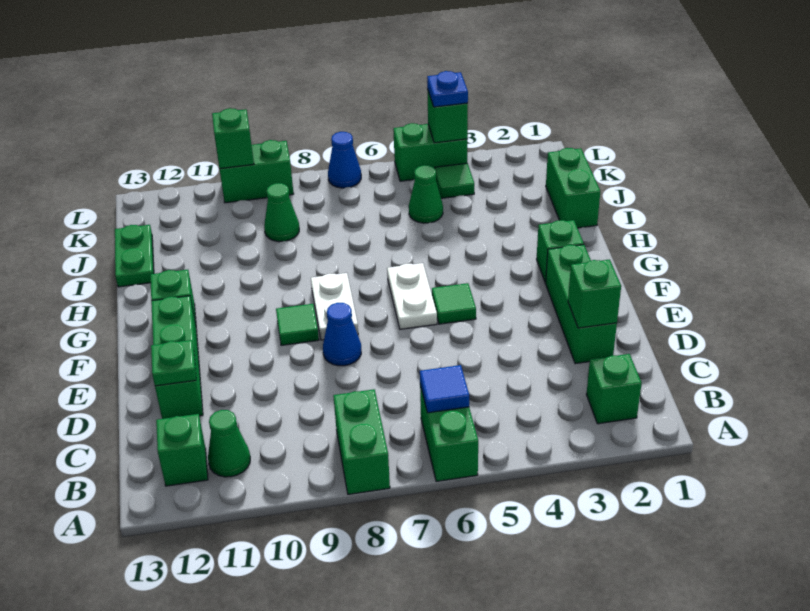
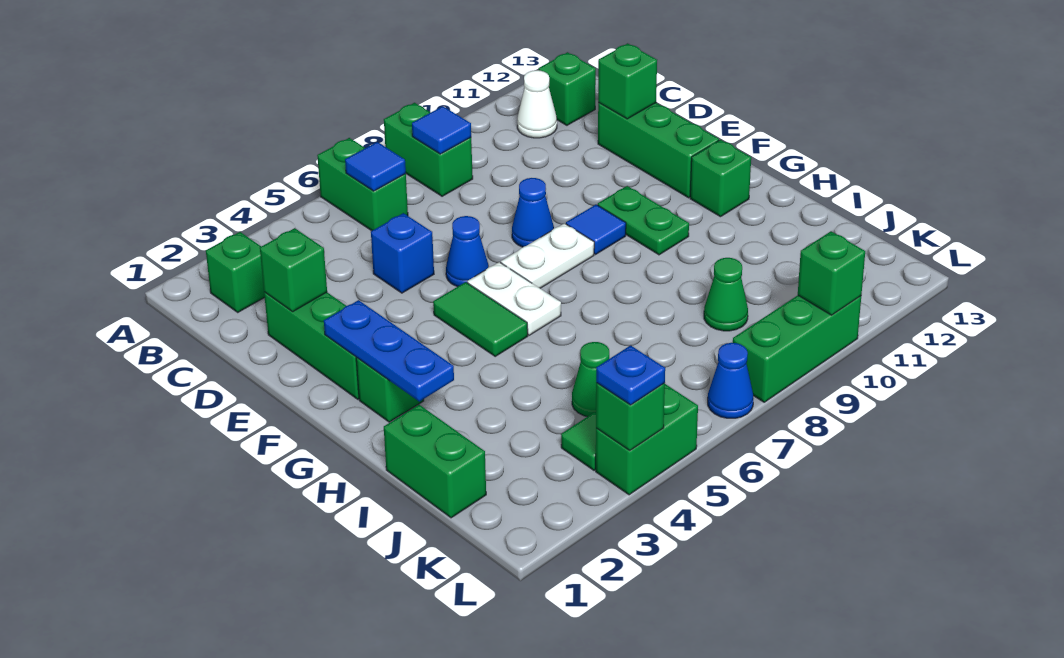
none -> blue 1x1 tile [412,106,471,154]
green 1x1 cone [208,410,250,477] -> white 1x1 cone [517,70,557,138]
none -> blue 1x1 brick [371,213,434,293]
green 1x1 plate [151,340,196,386] -> green 1x1 brick [598,43,657,119]
none -> blue 1x1 cone [446,216,489,287]
none -> blue 1x3 plate [324,300,454,401]
green 1x1 tile [432,283,476,324] -> green 1x2 tile [433,282,528,356]
white 1x2 plate [311,273,358,340] -> white 1x2 plate turned to [501,223,594,288]
green 1x1 tile [276,304,319,345] -> blue 1x1 tile [566,205,626,254]
green 1x2 plate [115,225,154,287] -> green 1x2 plate moved to [598,186,689,255]
green 1x2 brick [220,140,294,203] -> green 1x3 brick [733,295,861,402]

